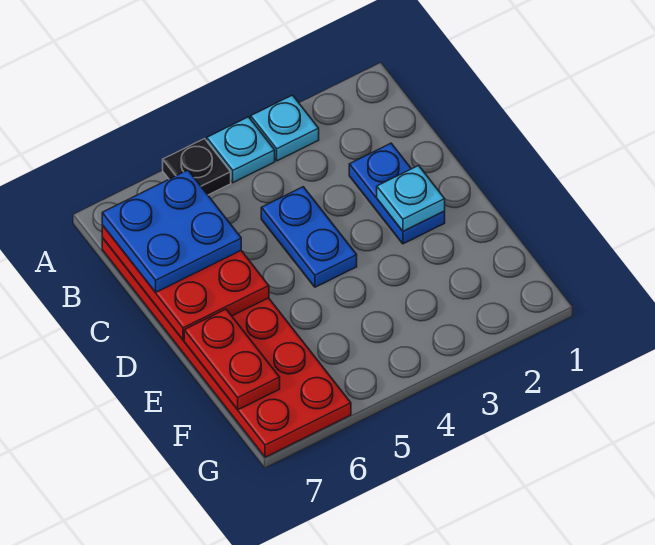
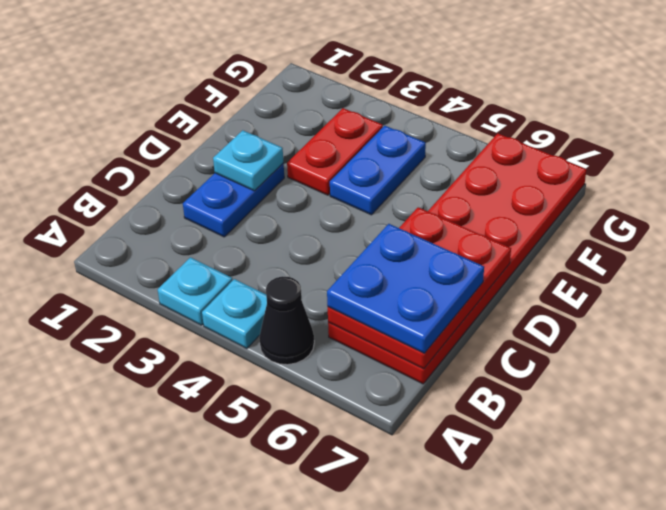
black 1x1 plate [163,139,231,195] -> black 1x1 cone [259,276,314,365]
blue 1x2 plate [261,187,357,287] -> blue 1x2 plate moved to [330,126,426,215]
red 1x2 plate [184,309,280,410] -> red 1x2 plate moved to [287,108,383,195]

